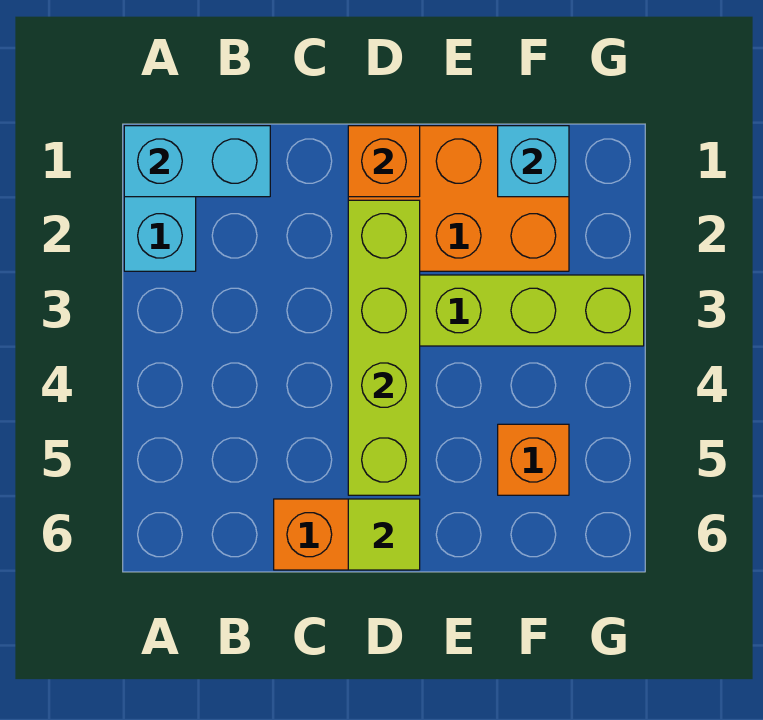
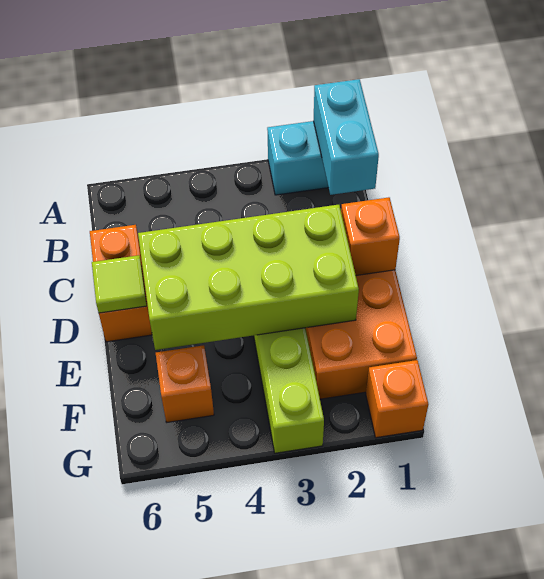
lime 1x4 brick [348,200,420,495] -> lime 2x4 brick [138,205,359,350]
cyan 1x1 brick [498,126,569,197] -> none
none -> orange 1x1 brick [366,360,428,438]

